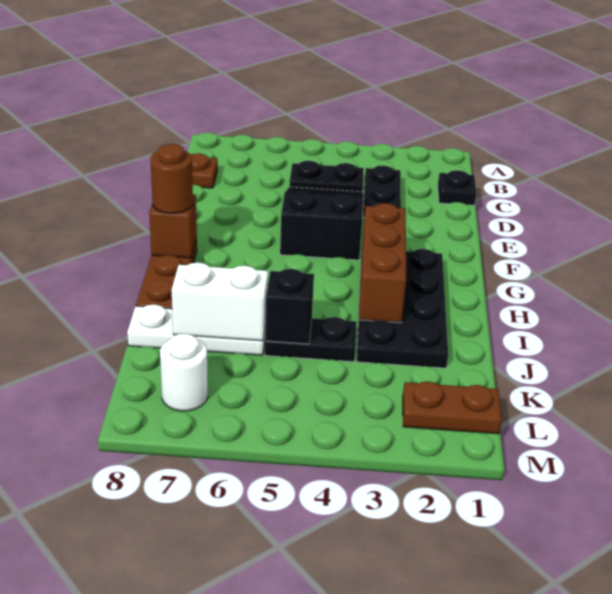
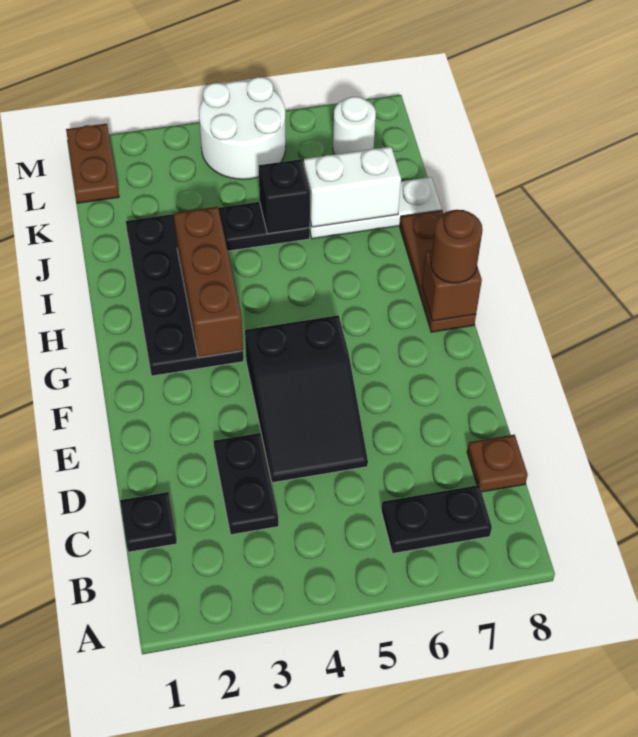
black 1x2 plate [289,161,364,192] -> black 1x2 plate moved to [381,485,492,554]
brown 1x2 plate [403,381,502,434] -> brown 1x2 plate turned to [66,124,119,203]
none -> white 2x2 round brick [199,77,286,179]

